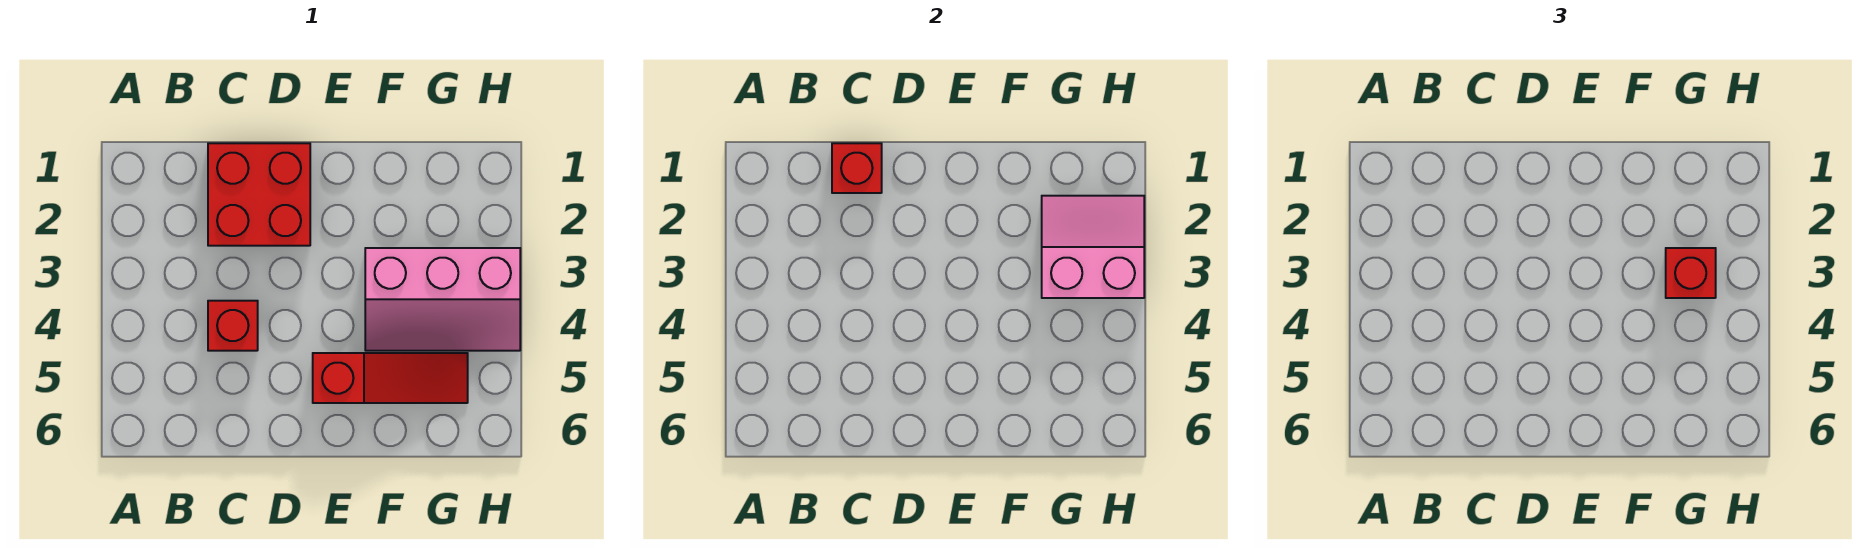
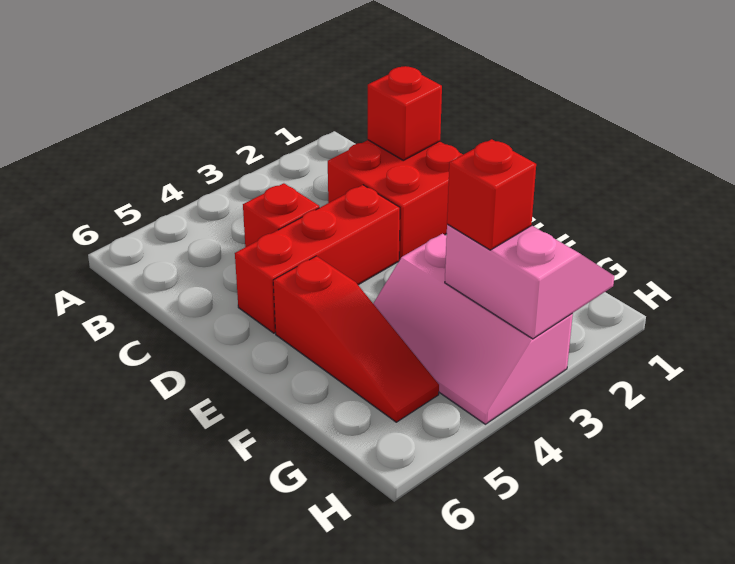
none -> red 1x3 brick [235,185,400,333]

